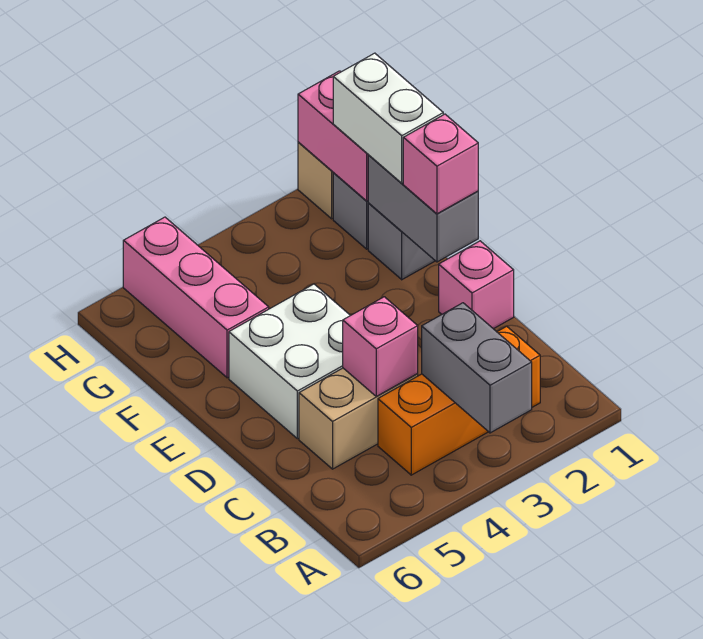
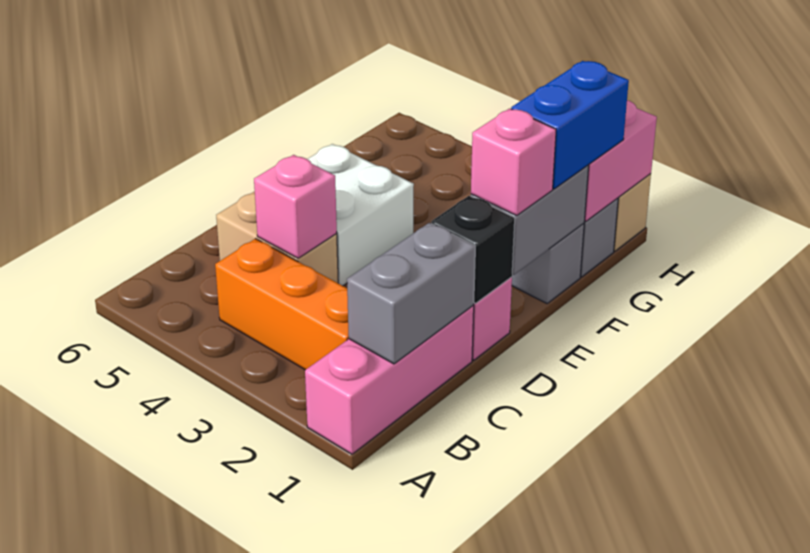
grey 1x2 brick [422,303,532,433] -> grey 1x2 brick moved to [347,223,475,364]
none -> black 1x1 brick [431,196,515,303]
white 1x2 brick [333,53,443,183] -> blue 1x2 brick [511,61,629,189]
pink 1x3 brick [123,217,269,378] -> pink 1x3 brick moved to [305,306,474,454]

